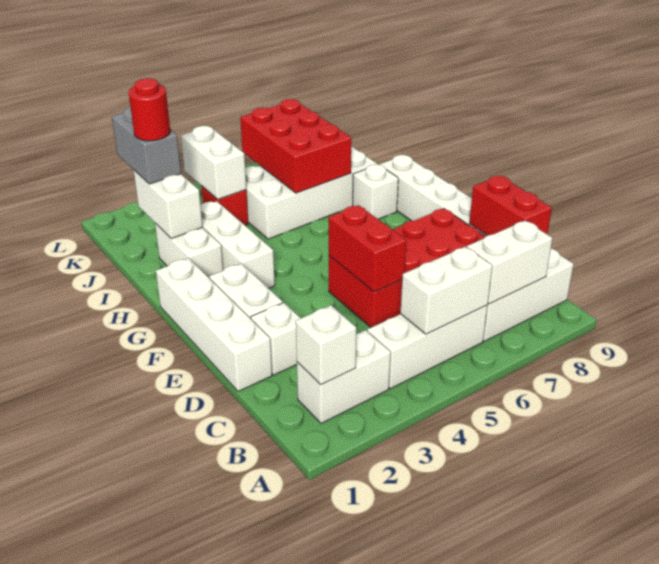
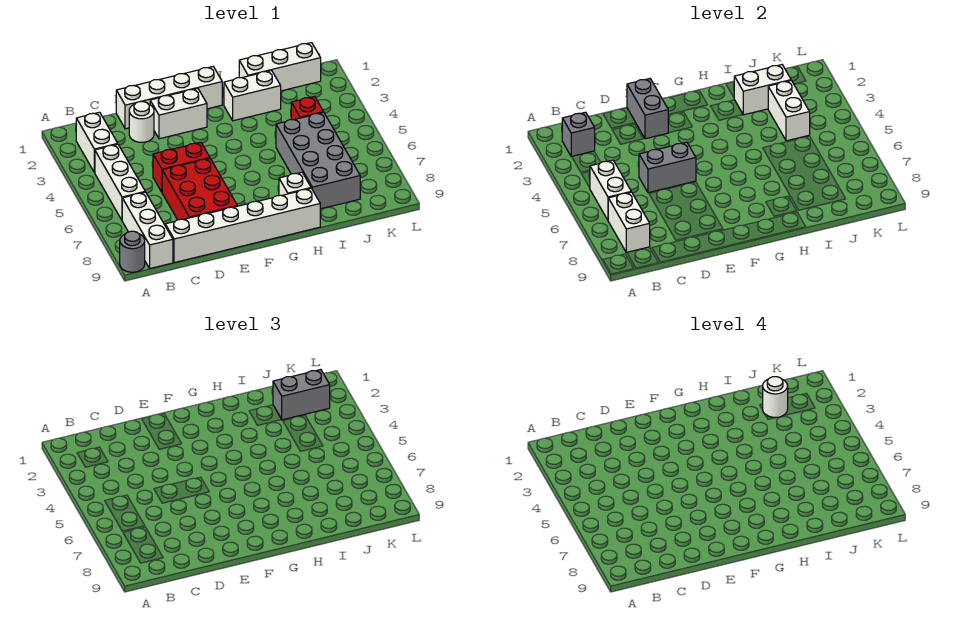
none -> grey 1x1 round brick [120,231,145,272]
white 1x1 brick [296,305,356,384] -> grey 1x1 brick [562,112,595,157]
red 1x2 brick [469,176,552,236] -> none
white 1x1 brick [251,303,301,375] -> white 1x1 round brick [129,101,154,142]
red 1x2 brick [329,205,406,292] -> grey 1x2 brick [639,142,696,193]
none -> grey 1x2 brick [627,79,669,139]
white 1x3 brick [201,201,275,288] -> white 1x3 brick moved to [239,43,321,91]
white 2x4 brick [245,146,378,239] -> grey 2x4 brick [276,112,360,209]
red 2x3 brick [240,99,351,193] -> none
red 1x1 round brick [129,78,170,141] -> white 1x1 round brick [763,377,788,417]
white 1x2 brick [181,126,246,199] -> white 1x2 brick turned to [768,80,810,141]

